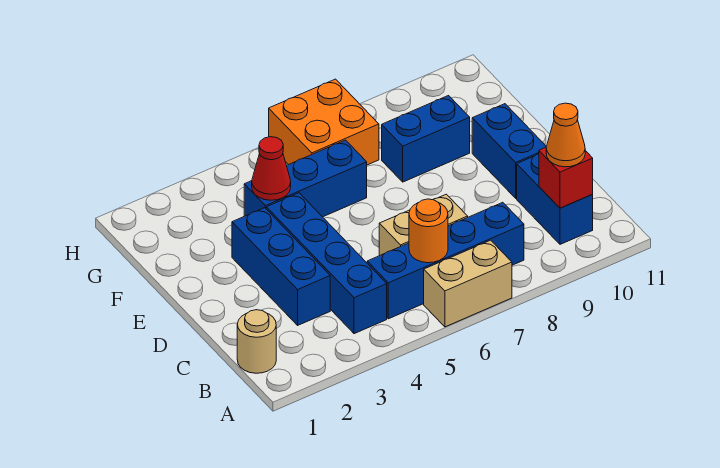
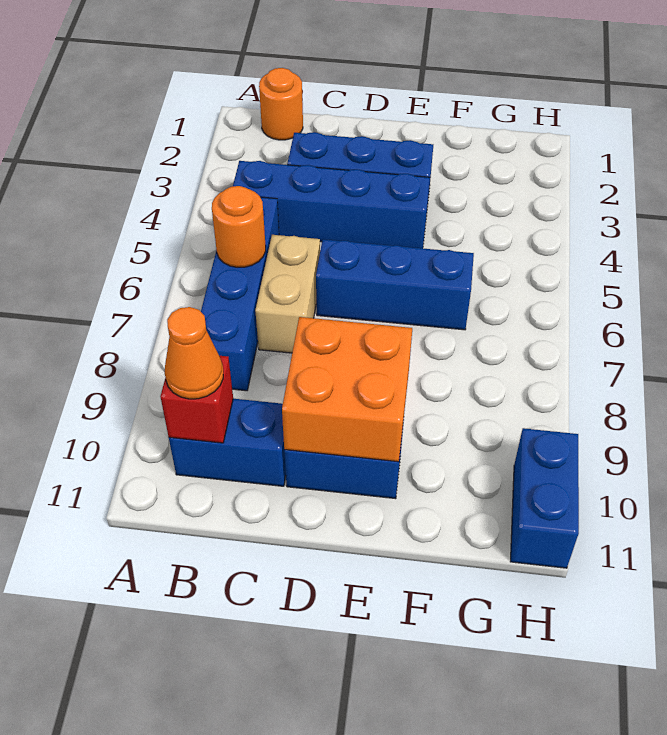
tan 1x2 brick [424,240,512,327] -> none
tan 1x1 round brick [237,310,276,373] -> orange 1x1 round brick [259,68,303,140]
blue 1x3 brick [244,140,367,217] -> blue 1x3 brick turned to [316,239,474,330]
red 1x1 cone [252,137,291,200] -> none
blue 1x2 brick [382,96,470,182] -> blue 1x2 brick moved to [510,428,579,568]
orange 2x2 brick [269,79,379,165] -> orange 2x2 brick moved to [282,317,412,462]

